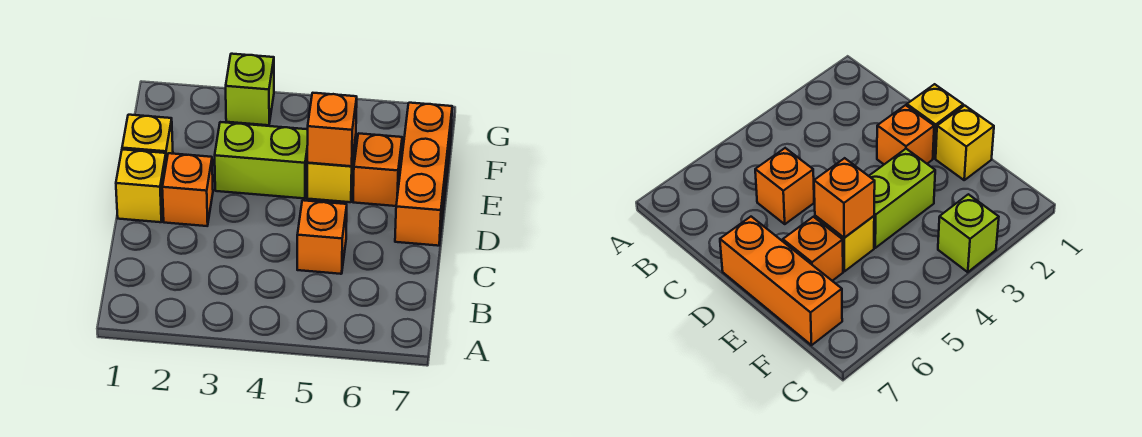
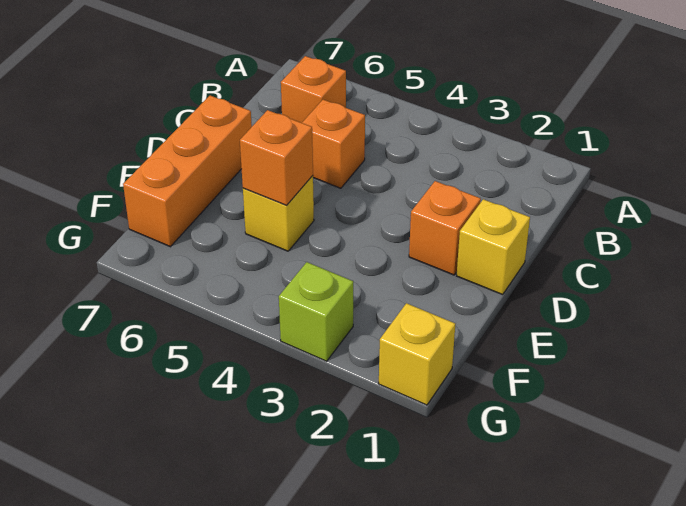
yellow 1x1 brick [122,115,173,162] -> yellow 1x1 brick moved to [379,303,455,405]
lime 1x2 brick [215,122,308,198] -> none
orange 1x1 brick [353,133,402,206] -> orange 1x1 brick moved to [281,56,346,123]

